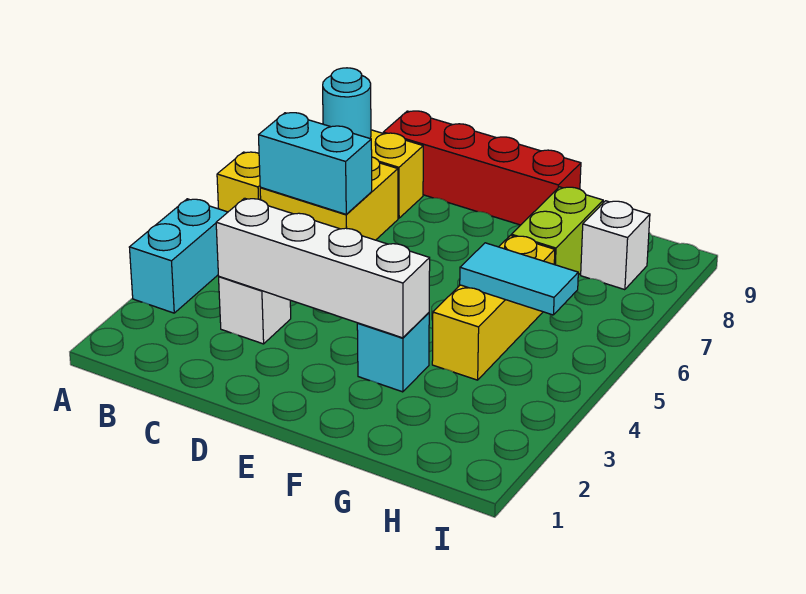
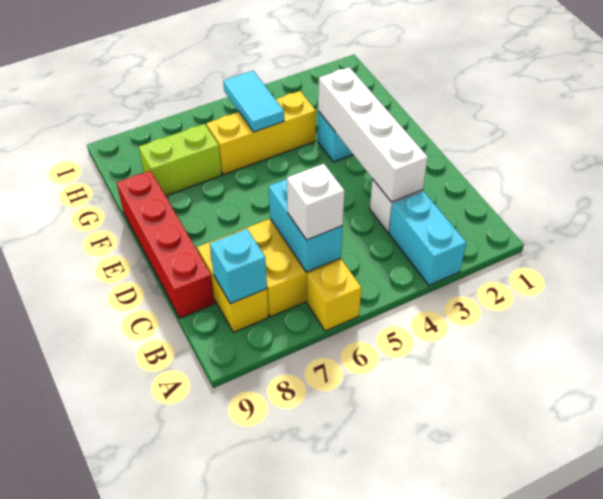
cyan 1x2 brick [129,199,228,313] -> cyan 1x2 brick turned to [389,191,467,285]
cyan 1x1 round brick [323,68,371,139] -> cyan 1x1 brick [210,229,267,304]
white 1x1 brick [581,201,650,290] -> white 1x1 brick moved to [287,164,345,240]

